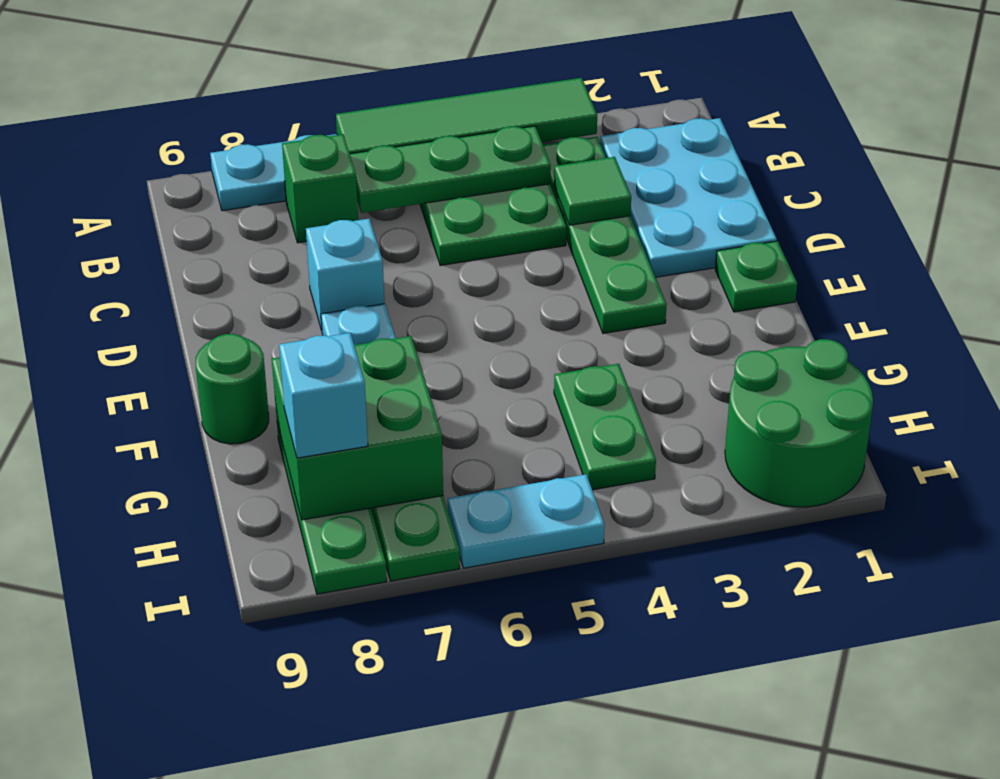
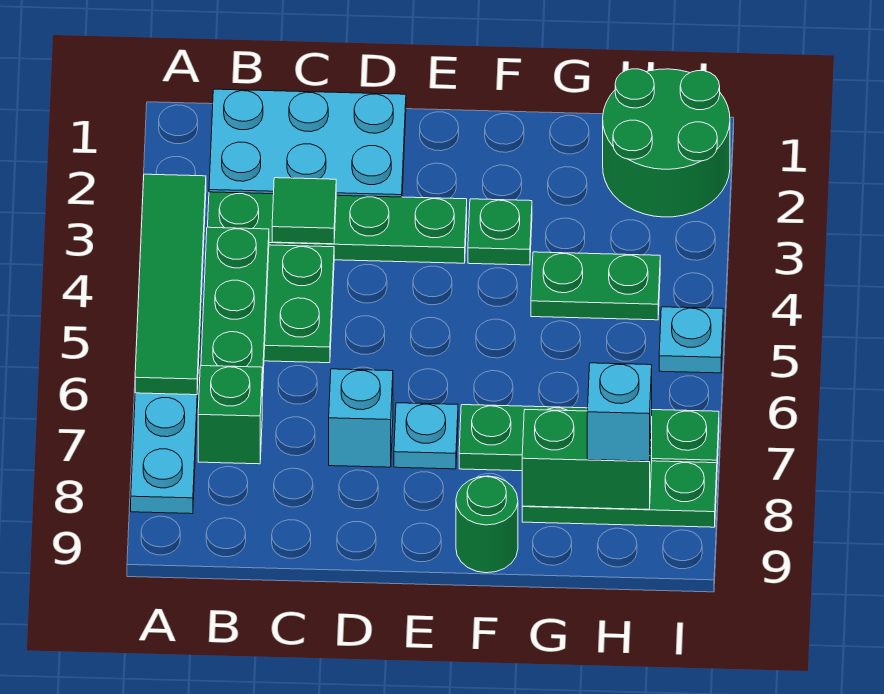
green 1x1 plate [715,241,797,312] -> green 1x1 plate moved to [468,199,532,265]
green 2x2 brick [272,336,443,520] -> green 1x2 brick [522,410,652,509]
cyan 1x2 plate [448,474,605,568] -> cyan 1x1 plate [659,307,723,373]

